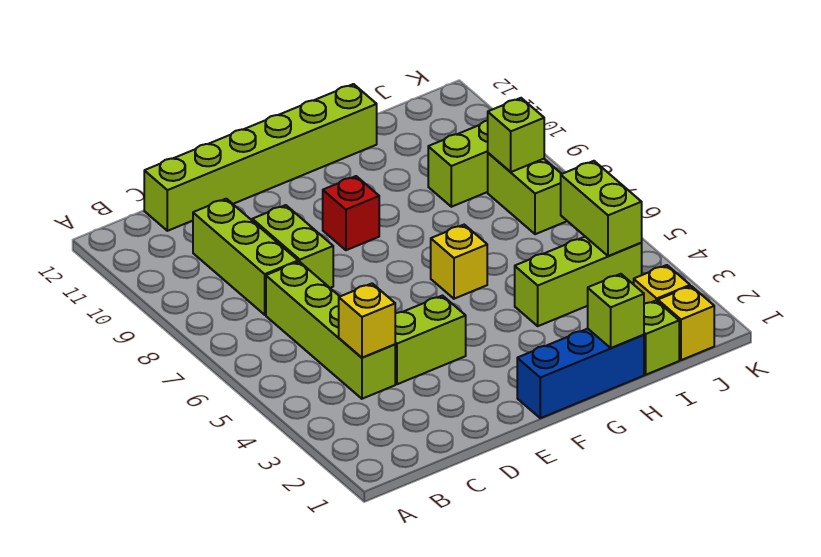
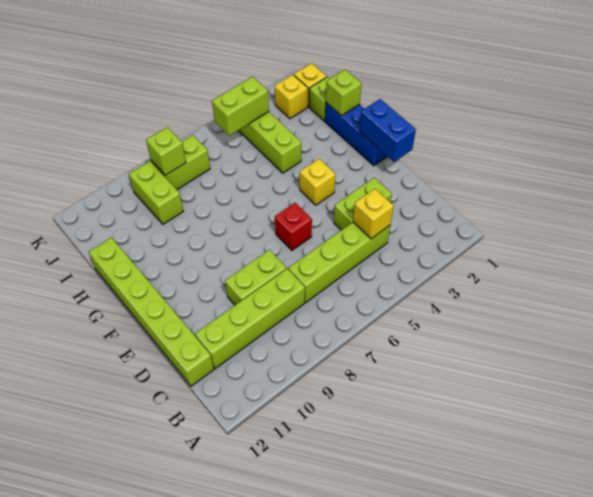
lime 1x3 brick [193,199,298,315] -> lime 1x4 brick [195,269,305,369]
lime 1x2 brick [395,296,466,384] -> lime 1x2 brick turned to [334,178,392,230]
none -> blue 1x2 brick [359,99,416,162]
red 1x1 brick [323,176,379,250] -> red 1x1 brick moved to [275,203,312,250]
yellow 1x1 brick [431,225,487,299] -> yellow 1x1 brick moved to [300,159,336,205]

